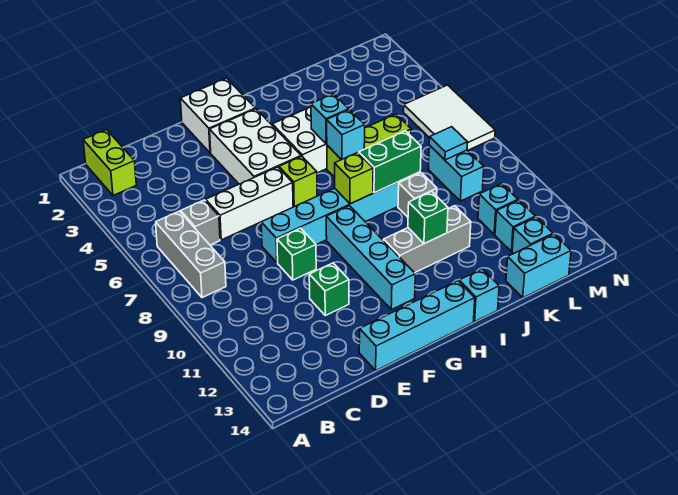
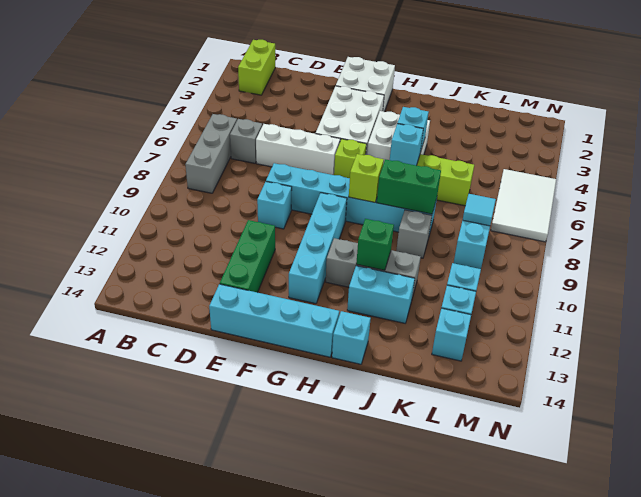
green 1x1 brick [277,228,316,280] -> cyan 1x1 brick [257,182,292,229]
green 1x1 brick [309,263,349,315] -> green 1x3 brick [220,220,275,292]
cyan 1x2 brick [506,234,571,298] -> cyan 1x2 brick moved to [347,266,415,323]

